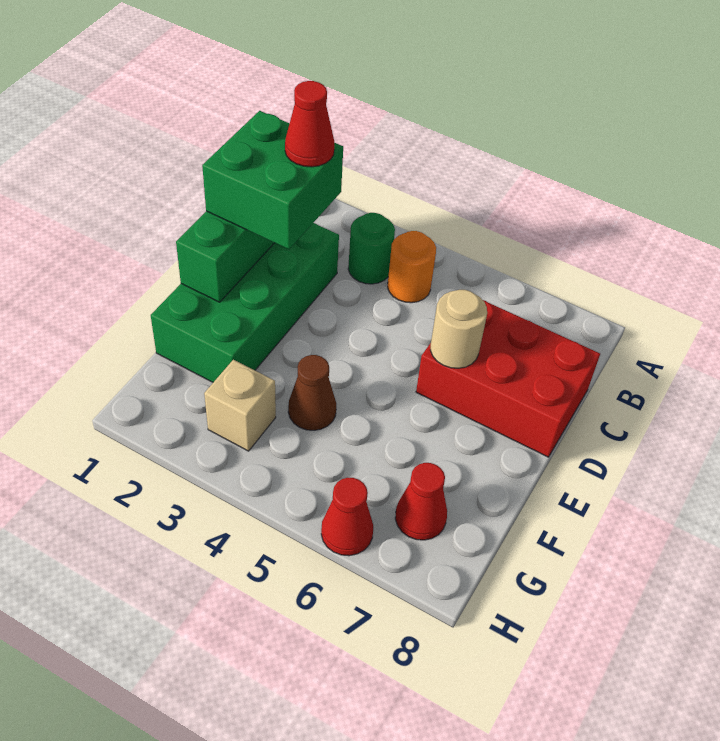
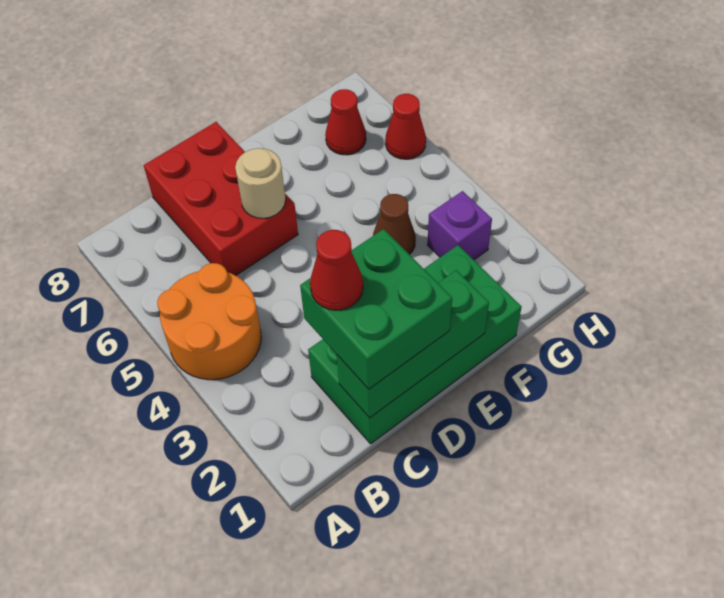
green 1x1 round brick [348,213,395,284] -> none
orange 1x1 round brick [388,231,436,303] -> orange 2x2 round brick [157,263,261,380]
tan 1x1 brick [204,360,276,451] -> purple 1x1 brick [427,191,492,260]

